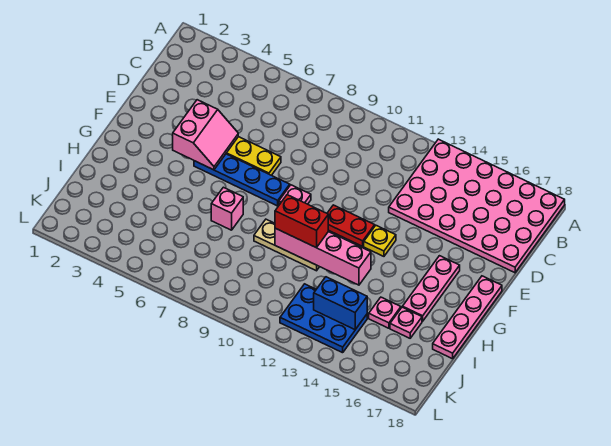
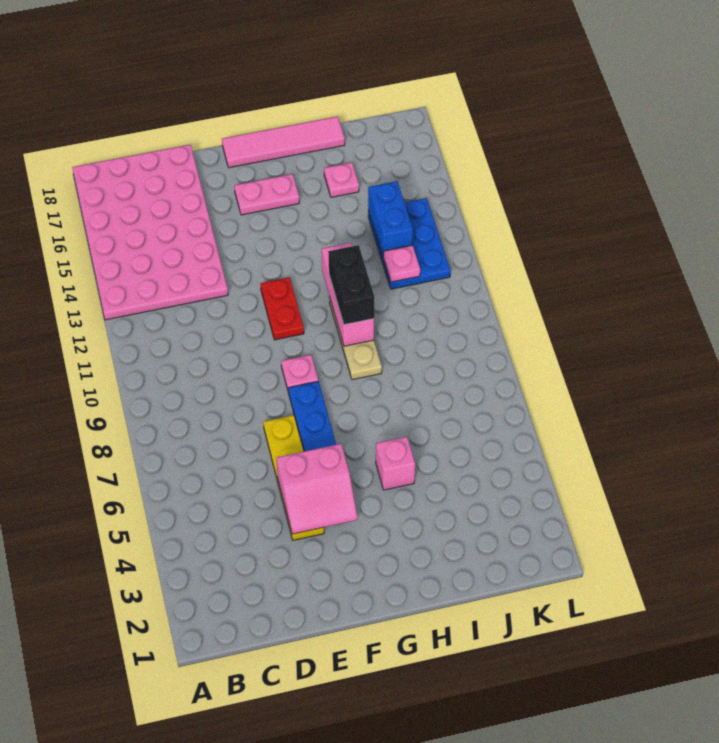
pink 2x2 slope [173,100,238,170] -> pink 2x2 slope turned to [276,444,357,534]
yellow 1x1 plate [364,226,396,256] -> none
pink 1x3 plate [403,256,460,321] -> pink 1x2 plate [234,174,299,215]
pink 1x4 plate [433,276,502,359] -> pink 1x4 tile [222,116,345,168]
pink 1x1 brick [211,187,243,230] -> pink 1x1 brick moved to [376,437,415,490]
pink 1x4 brick [275,228,371,285] -> pink 1x3 brick [322,243,374,346]
red 1x2 brick [275,195,328,248] -> black 1x2 brick [328,245,374,325]
pink 1x1 plate [369,297,401,328] -> pink 1x1 plate moved to [383,245,420,282]

